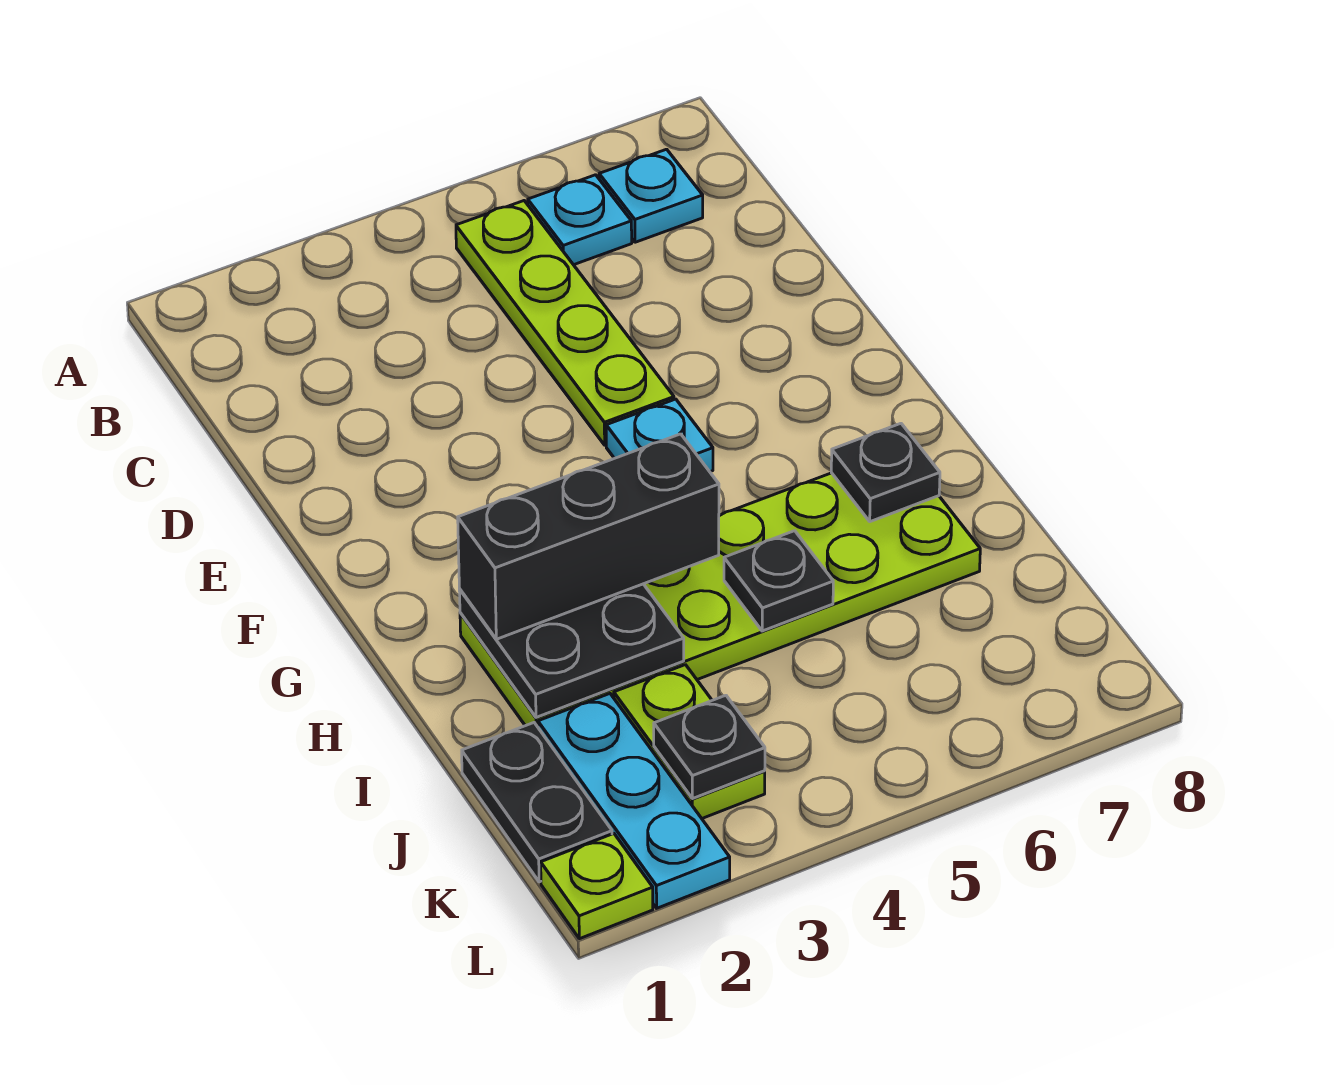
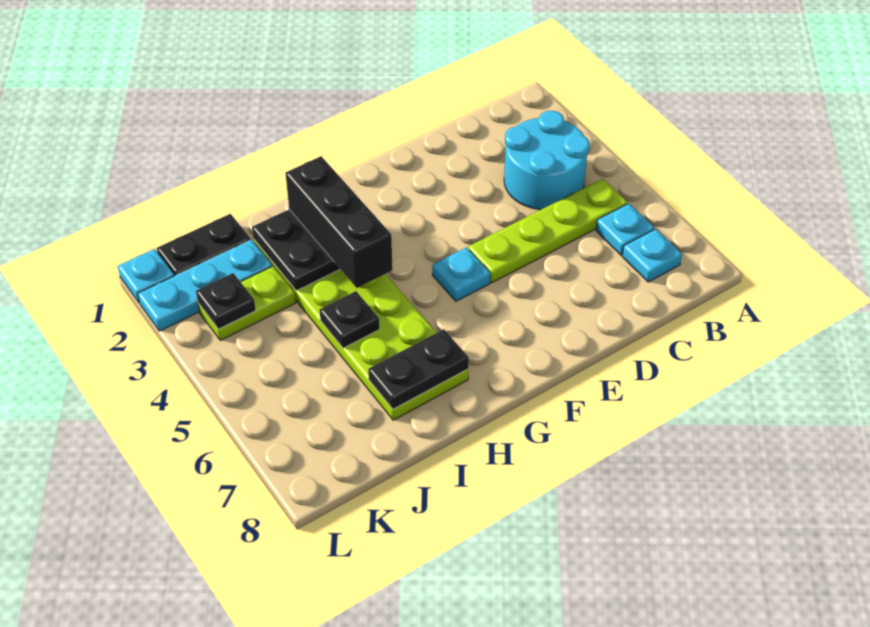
none -> cyan 2x2 round brick [504,111,590,210]
black 1x1 plate [831,423,940,522] -> black 1x2 plate [368,329,469,409]
lime 1x1 plate [541,834,653,939] -> cyan 1x1 plate [118,249,174,303]

